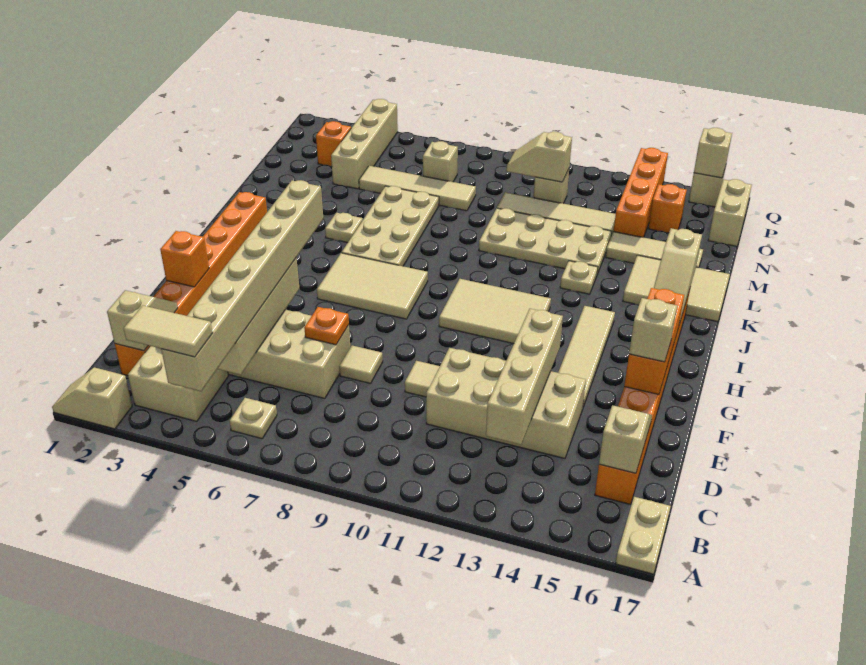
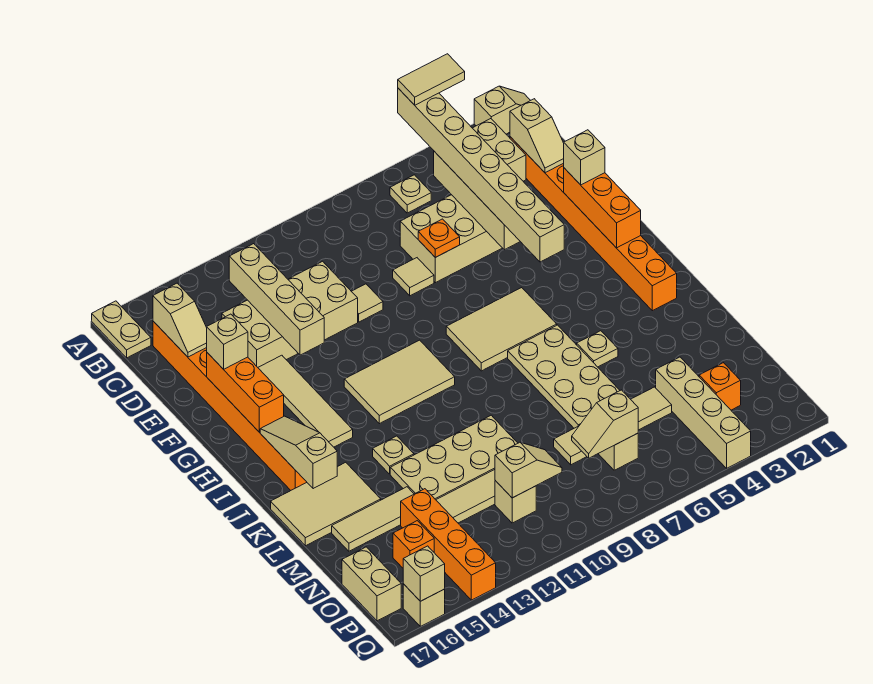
orange 1x1 brick [160,231,209,287] -> orange 1x3 brick [564,168,641,248]
none -> tan 1x1 brick [564,130,605,185]
none -> tan 1x2 slope [572,390,638,458]

